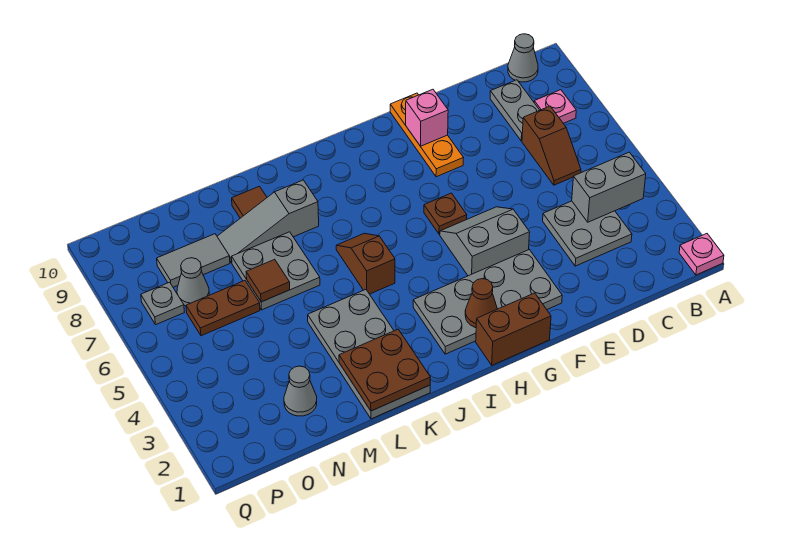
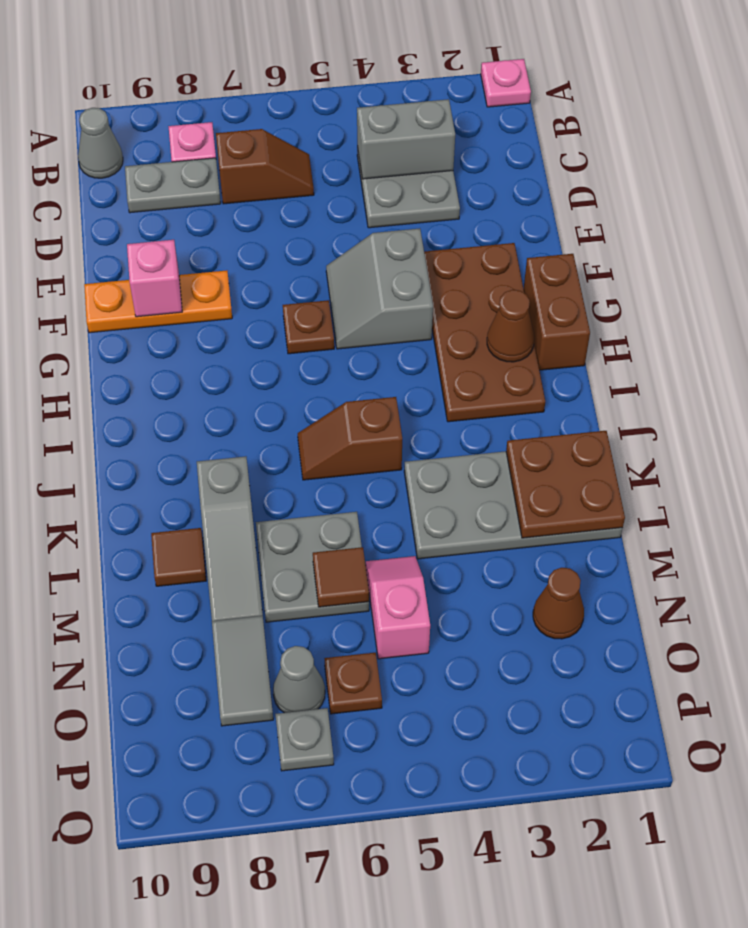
grey 1x2 brick [572,152,646,222] -> grey 1x2 brick turned to [357,99,455,179]
grey 2x4 plate [413,250,562,354] -> brown 2x4 plate [424,243,545,422]
none -> pink 1x2 slope [366,556,430,659]
grey 1x1 cone [284,366,317,416] -> brown 1x1 cone [533,568,584,639]
brown 1x2 plate [186,281,260,336] -> brown 1x1 plate [324,653,382,714]

